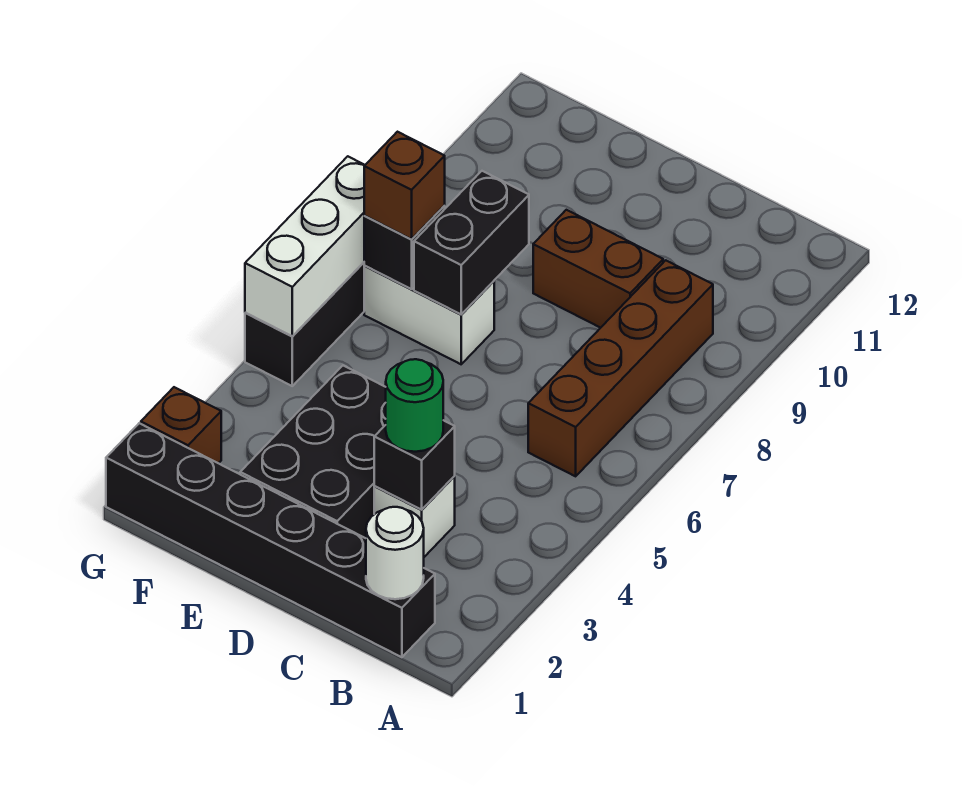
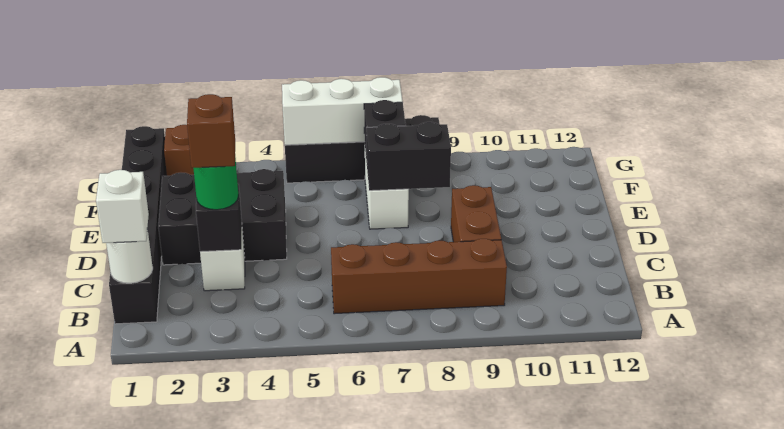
none -> white 1x1 brick [96,170,149,243]
brown 1x1 brick [364,132,445,239] -> brown 1x1 brick moved to [187,94,235,168]

